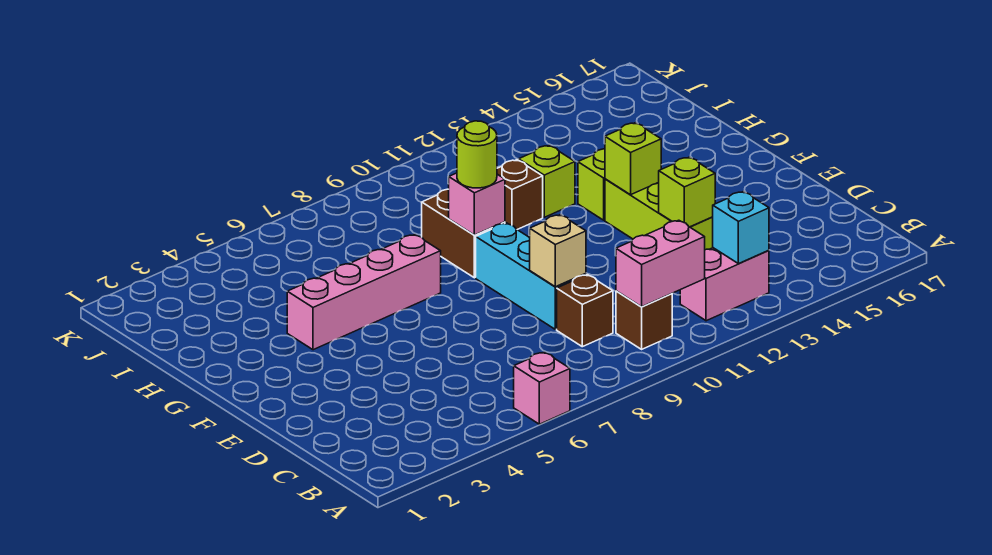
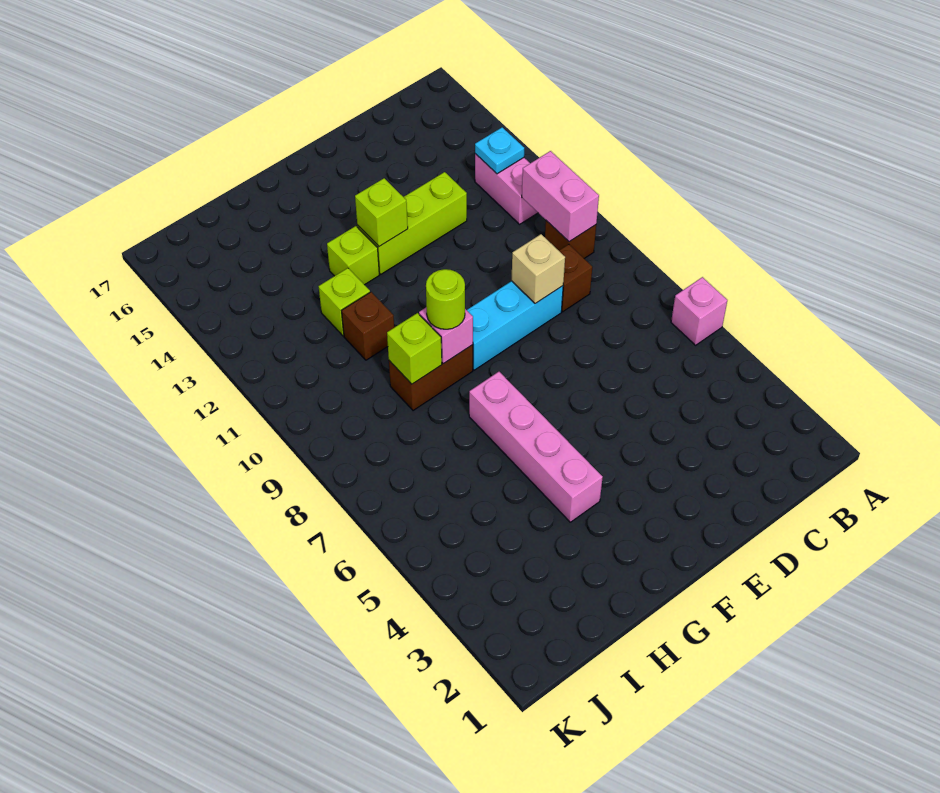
cyan 1x1 brick [713,192,769,264] -> cyan 1x1 plate [475,127,524,174]
lime 1x1 brick [659,157,715,227] -> lime 1x1 brick moved to [387,313,442,384]

